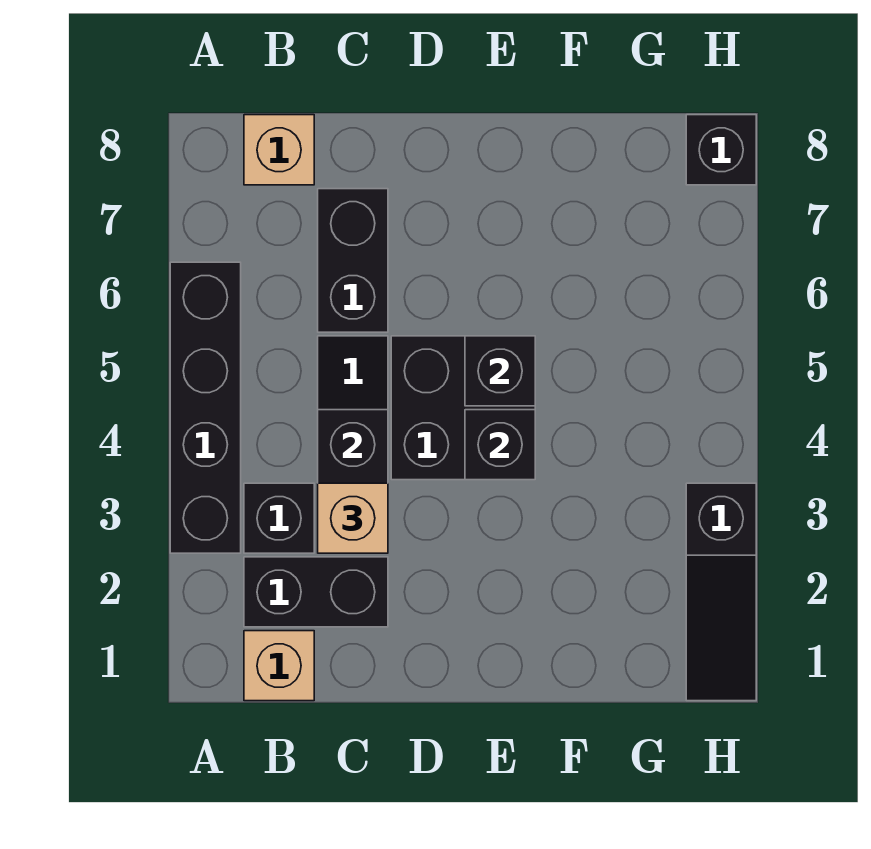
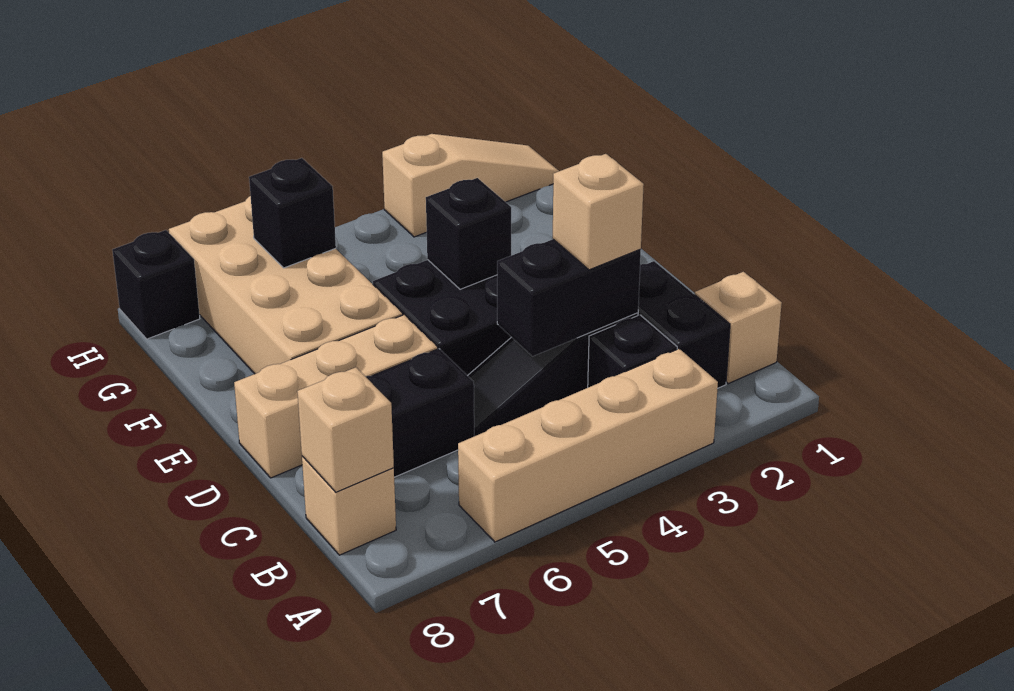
black 1x4 brick [170,262,241,553] -> tan 1x4 brick [458,349,718,542]
none -> tan 1x1 brick [297,367,394,492]
none -> tan 1x3 brick [234,315,438,478]
black 1x1 brick [465,336,535,406] -> black 1x1 brick moved to [249,158,336,268]
none -> tan 2x4 brick [169,196,403,374]
black 1x3 slope [686,483,756,701] -> tan 1x3 slope [382,134,559,237]

